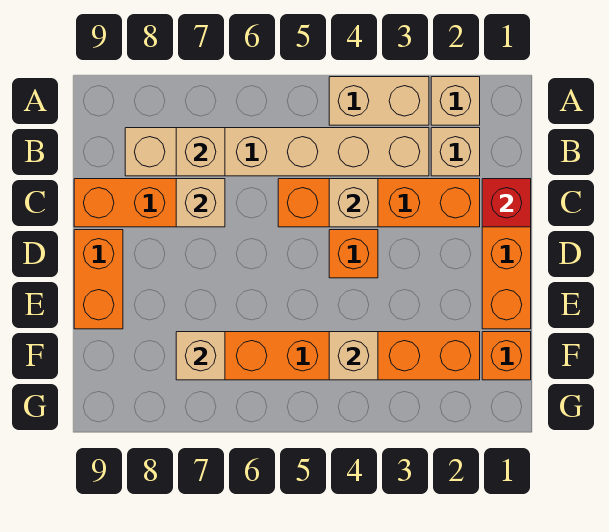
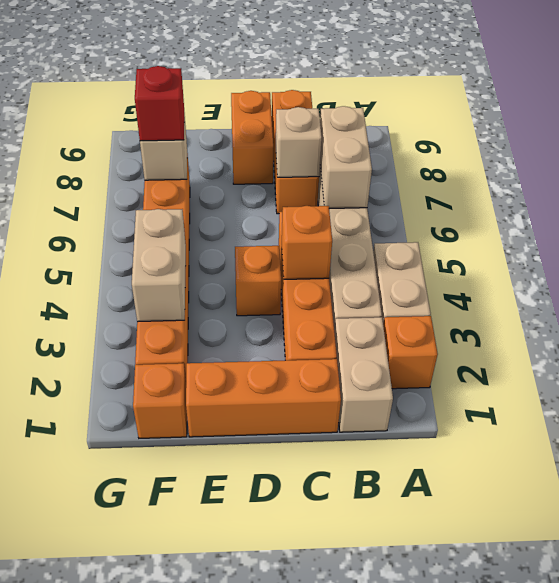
tan 1x1 brick [431,77,480,125] -> orange 1x1 brick [383,316,438,389]
tan 1x1 brick [431,128,480,176] -> tan 1x2 brick [334,317,393,432]
tan 1x1 brick [176,128,225,176] -> tan 1x2 brick [320,106,372,209]
red 1x1 brick [482,179,531,227] -> red 1x1 brick moved to [135,66,184,141]
tan 1x1 brick [329,179,378,227] -> orange 1x1 brick [282,206,332,279]
orange 1x2 brick [74,230,123,329] -> orange 1x2 brick turned to [231,91,273,184]
tan 1x1 brick [329,332,378,380] -> tan 1x2 brick [132,209,186,322]

